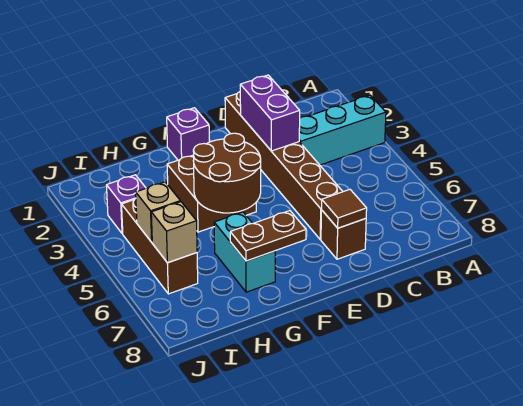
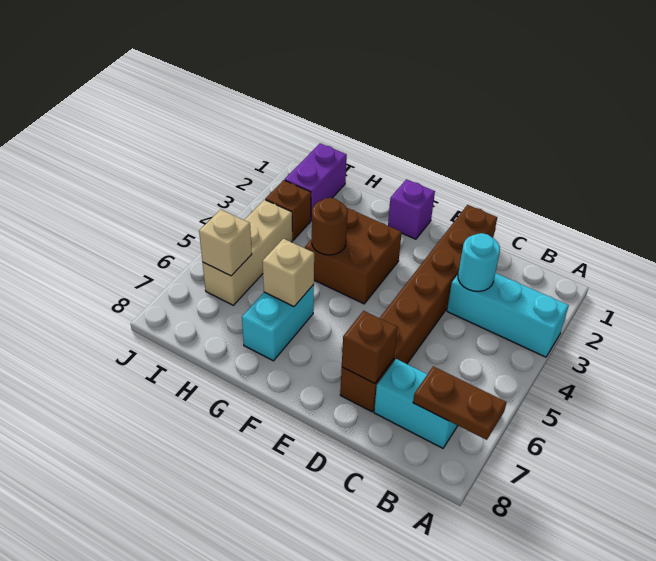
none -> cyan 1x2 brick [374,359,458,448]
none -> cyan 1x1 round brick [458,233,500,291]
purple 1x2 brick [240,75,300,151] -> purple 1x2 brick moved to [285,143,347,220]
brown 1x1 tile [322,189,367,228] -> brown 1x1 brick [342,311,398,384]
brown 2x2 round brick [193,133,261,213] -> brown 1x1 round brick [312,198,348,255]
brown 1x2 plate [230,211,306,261] -> brown 1x2 plate moved to [413,366,507,440]
purple 1x1 brick [107,175,146,234] -> brown 1x1 brick [265,180,311,240]
brown 1x3 brick [122,199,198,294] -> tan 1x3 brick [203,200,292,305]
tan 1x1 brick [136,182,180,242] -> tan 1x1 brick moved to [263,239,314,306]

